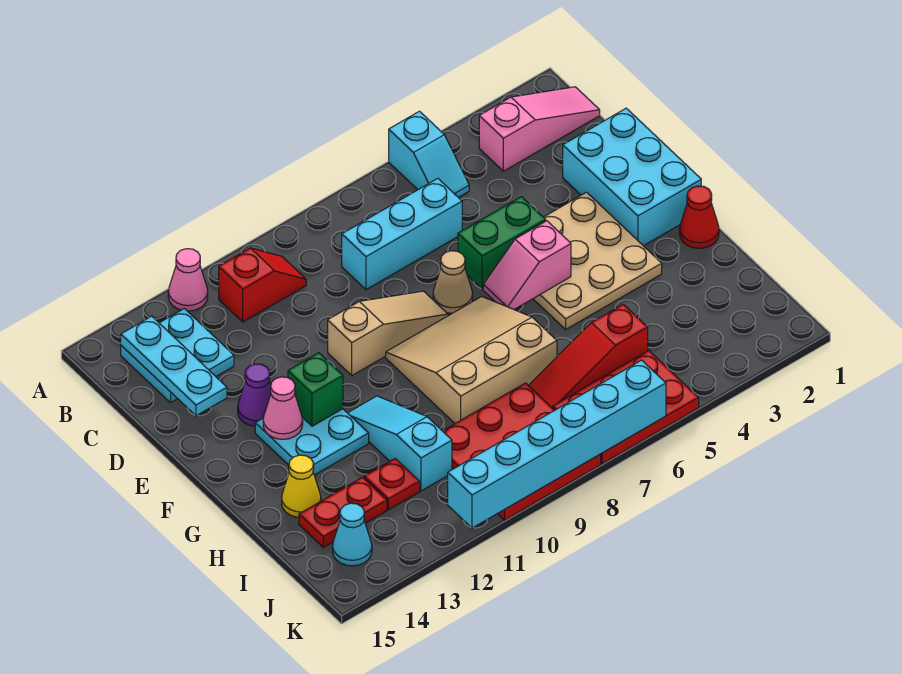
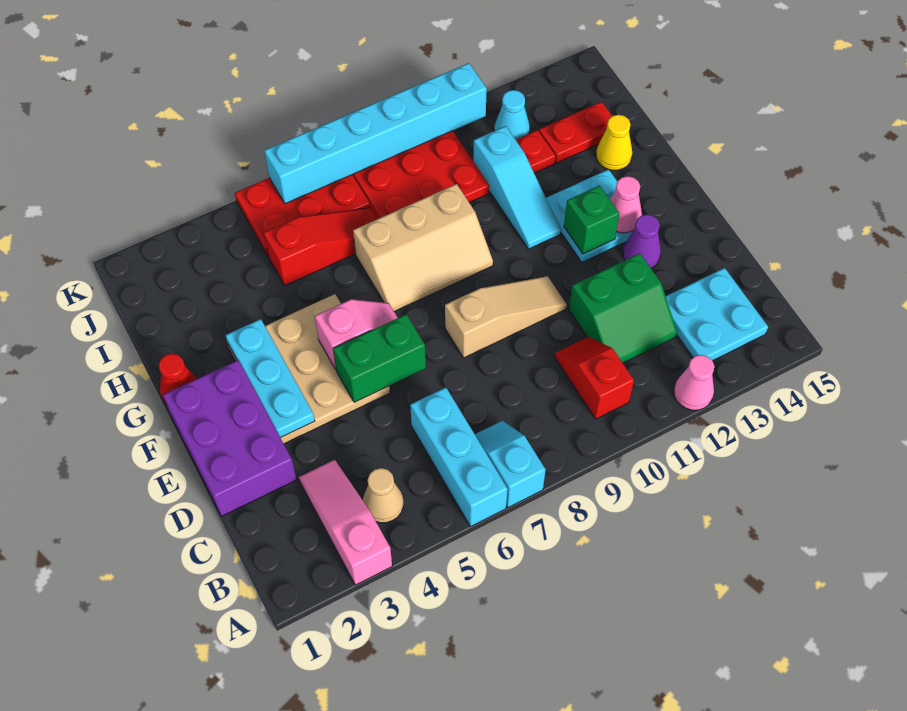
cyan 1x2 slope [389,111,469,197] -> cyan 1x2 slope moved to [475,421,546,508]
pink 1x3 slope [479,87,600,171] -> pink 1x3 slope turned to [299,460,392,585]
red 1x2 slope [219,248,306,322] -> red 1x2 slope turned to [555,337,634,419]
cyan 1x3 plate [121,316,227,416] -> cyan 1x3 plate moved to [226,319,315,438]
cyan 1x3 brick [342,178,462,290] -> cyan 1x3 brick turned to [410,387,508,527]
none -> green 2x2 slope [569,253,677,363]
cyan 2x3 brick [563,108,701,246] -> purple 2x3 brick [163,360,297,516]
tan 1x1 cone [433,251,473,313] -> tan 1x1 cone moved to [363,468,403,523]
tan 1x3 slope [328,291,448,375] -> tan 1x3 slope turned to [445,276,567,358]
tan 3x3 slope [386,297,557,423] -> tan 2x3 slope [353,184,493,311]
cyan 1x1 cone [333,503,372,566] -> cyan 1x1 cone moved to [494,90,530,140]

